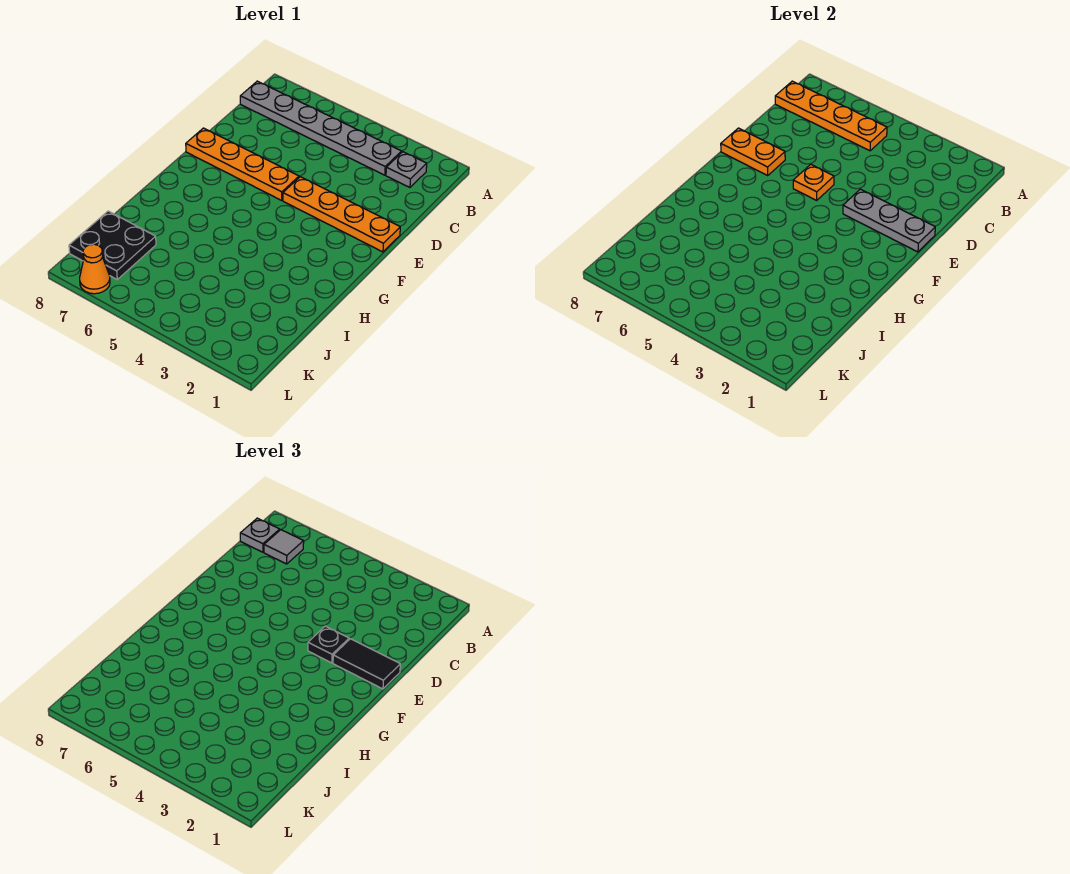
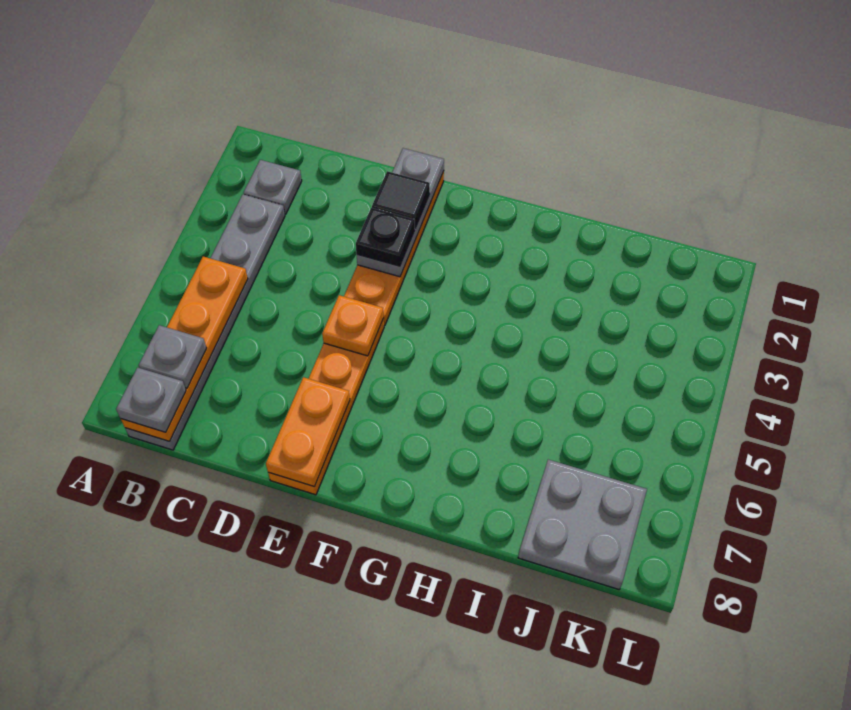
grey 1x1 tile [264,530,304,564] -> grey 1x1 plate [139,325,207,388]
black 1x2 tile [333,639,400,689] -> black 1x1 tile [372,171,430,228]
black 2x2 plate [69,211,156,279] -> grey 2x2 plate [518,459,647,589]
orange 1x1 cone [80,244,110,294] -> none

